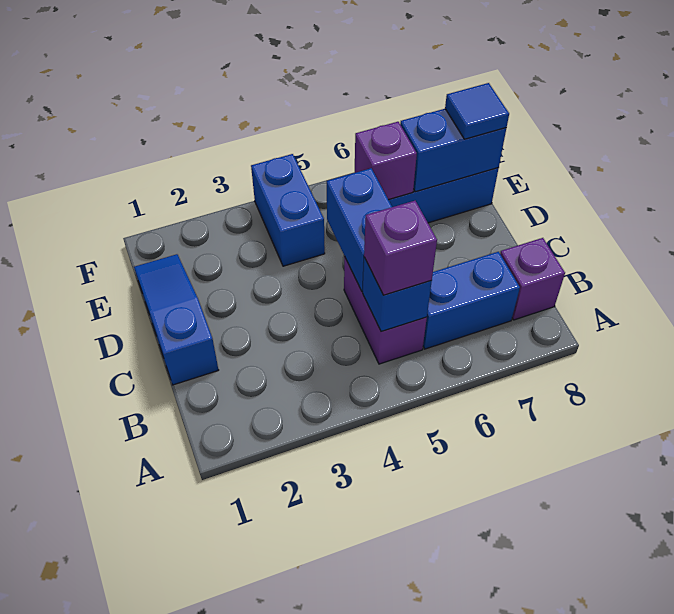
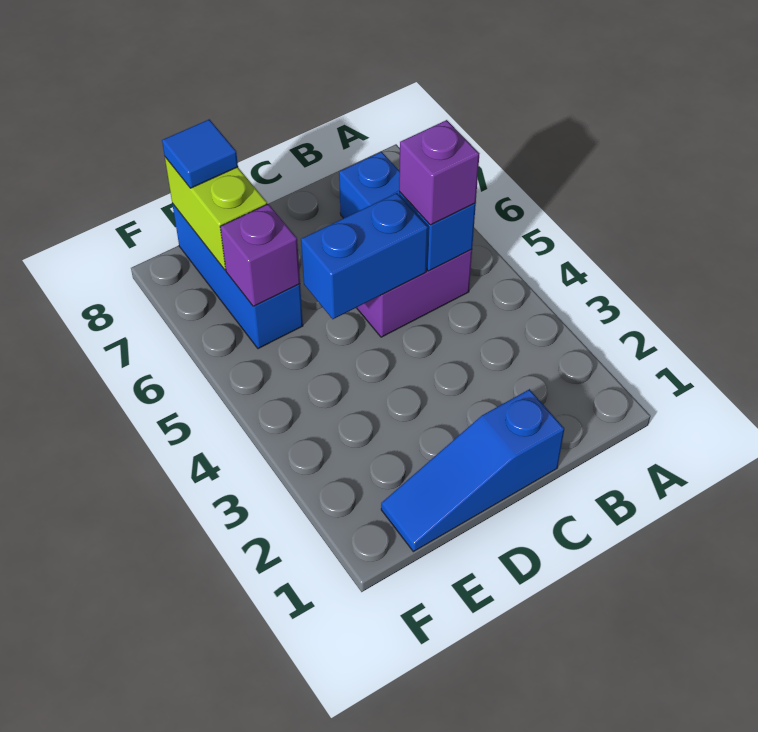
purple 1x1 brick [500,238,565,320] -> none
blue 1x2 brick [251,154,325,266] -> none
blue 1x2 brick [400,109,506,192] -> lime 1x2 brick [165,157,267,270]

